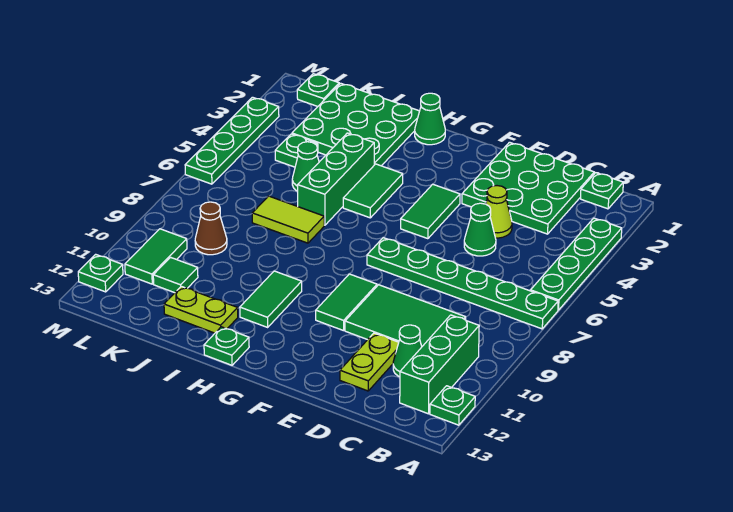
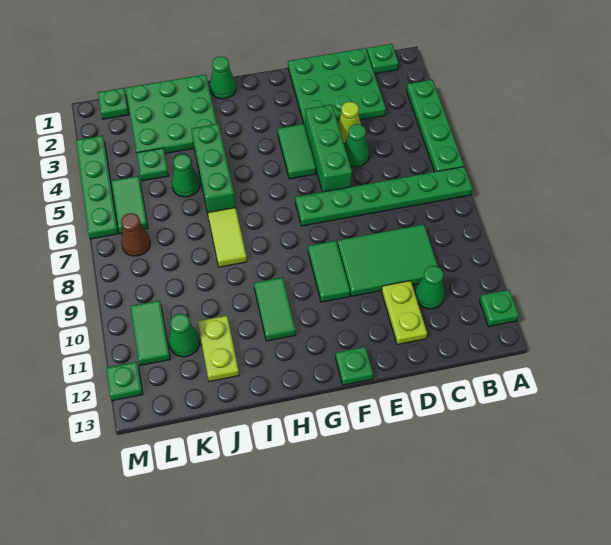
green 1x3 brick [400,315,479,414] -> green 1x3 brick moved to [305,105,352,192]
green 1x2 tile [343,164,403,218] -> green 1x2 tile moved to [111,176,148,234]
green 1x1 plate [204,327,249,365] -> green 1x1 plate moved to [335,347,373,385]
lime 1x2 tile [252,196,324,243] -> lime 1x2 tile turned to [208,208,247,267]
lime 1x2 plate [164,286,238,333] -> lime 1x2 plate turned to [198,316,239,382]
brown 1x1 cone [195,202,227,255] -> brown 1x1 cone moved to [121,213,150,256]
green 1x1 tile [153,257,198,293] -> green 1x1 cone [169,314,200,357]

